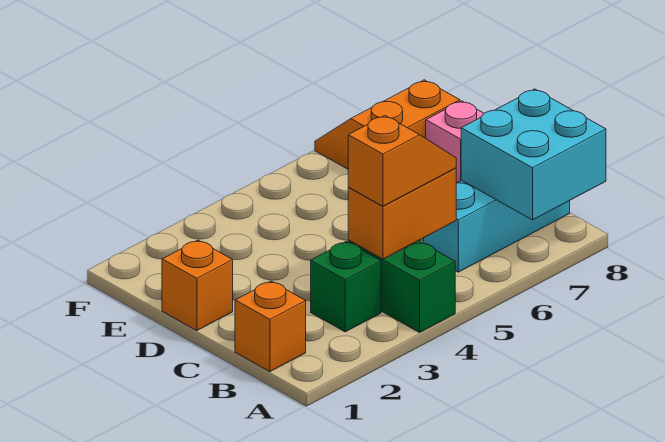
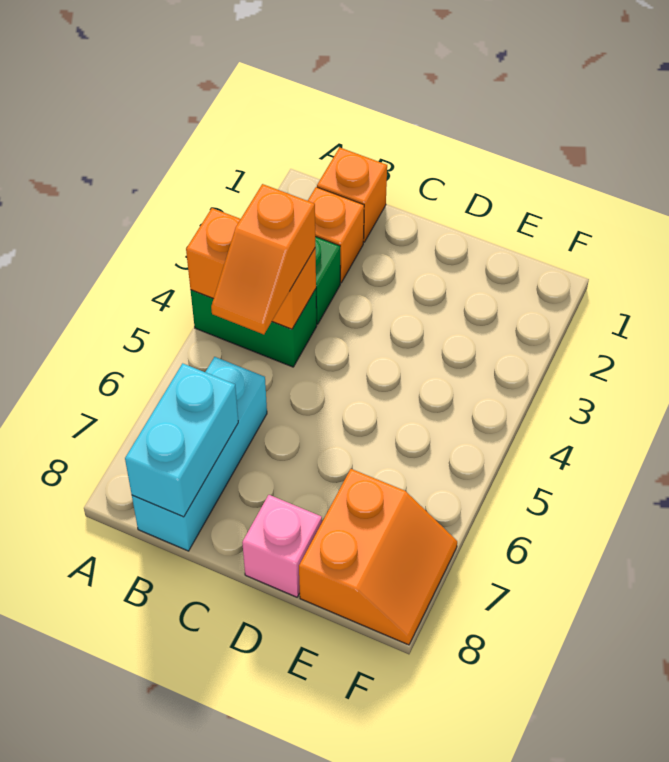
cyan 2x2 brick [461,89,606,220] -> cyan 1x2 brick [125,363,238,517]
orange 1x2 brick [348,168,456,259] -> orange 1x2 brick turned to [186,208,316,329]
orange 1x1 brick [162,240,233,331] -> orange 1x1 brick moved to [308,187,364,283]

